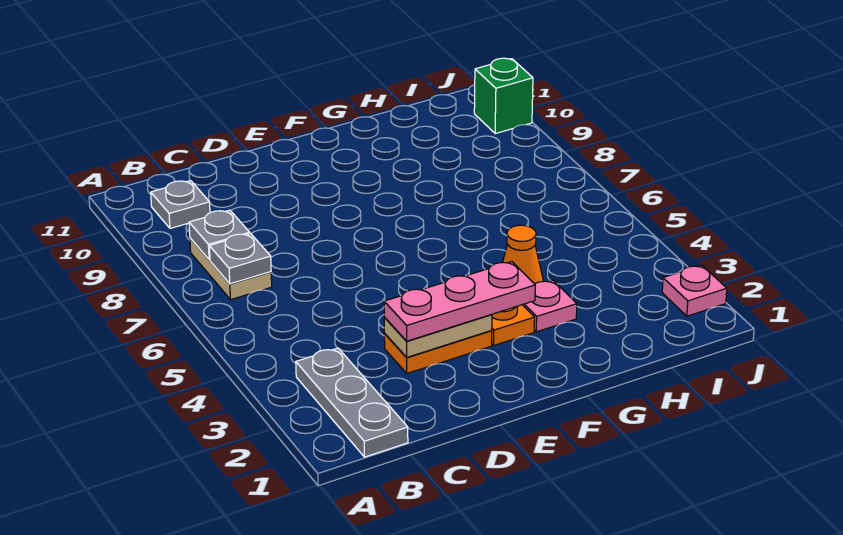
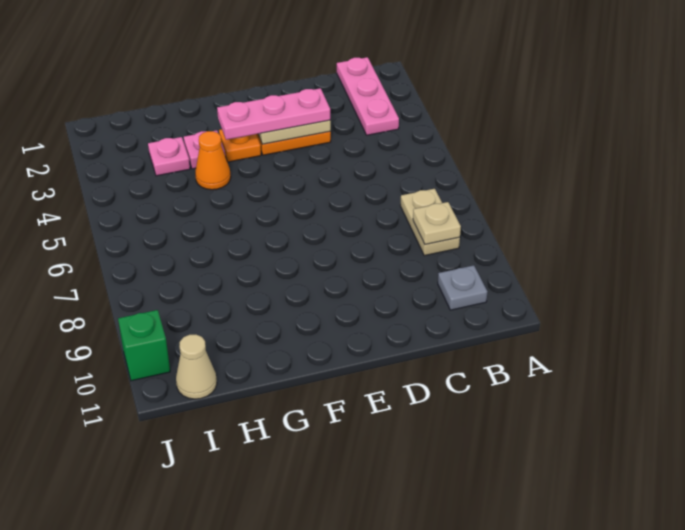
grey 1x3 plate [296,348,408,457] -> pink 1x3 plate [337,57,399,135]
grey 1x1 plate [209,234,271,284] -> none
grey 1x1 plate [189,210,250,260] -> tan 1x1 plate [413,202,461,244]
none -> tan 1x1 cone [176,335,217,399]
pink 1x1 plate [662,265,727,316] -> pink 1x1 plate moved to [148,137,190,176]

